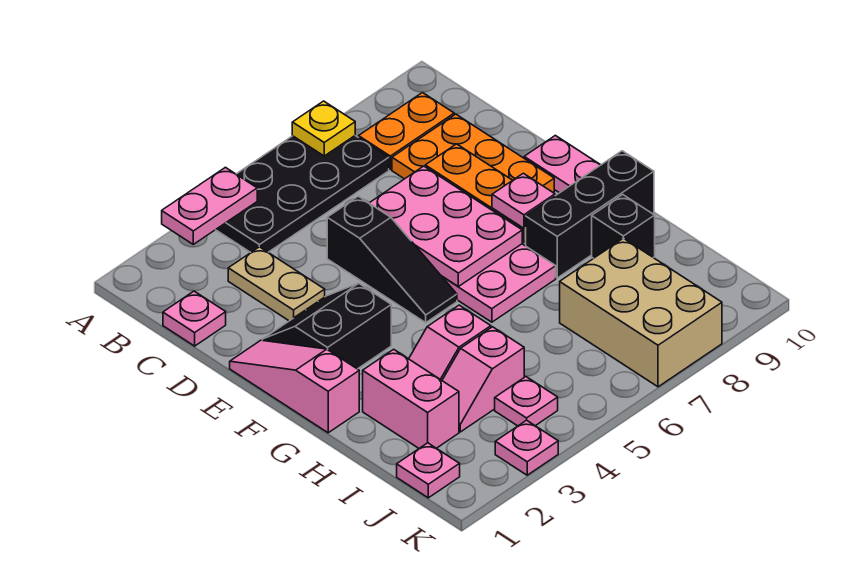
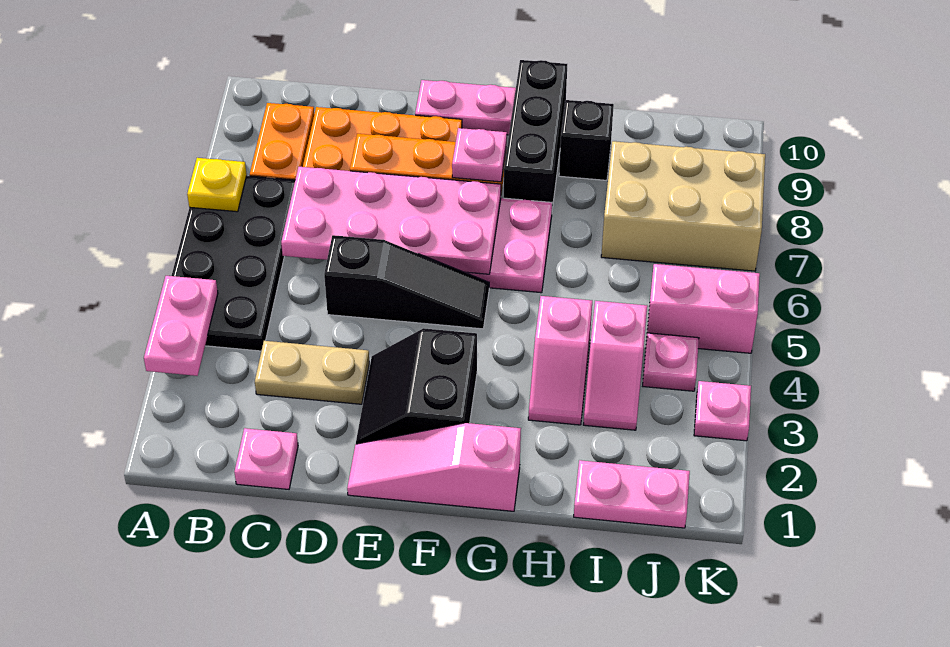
pink 2x3 plate [370,166,522,287] -> pink 2x4 plate [281,167,501,274]
pink 1x2 brick [363,349,459,448] -> pink 1x2 brick moved to [647,264,760,353]
pink 1x1 plate [397,443,460,498] -> pink 1x2 plate [574,460,690,528]

